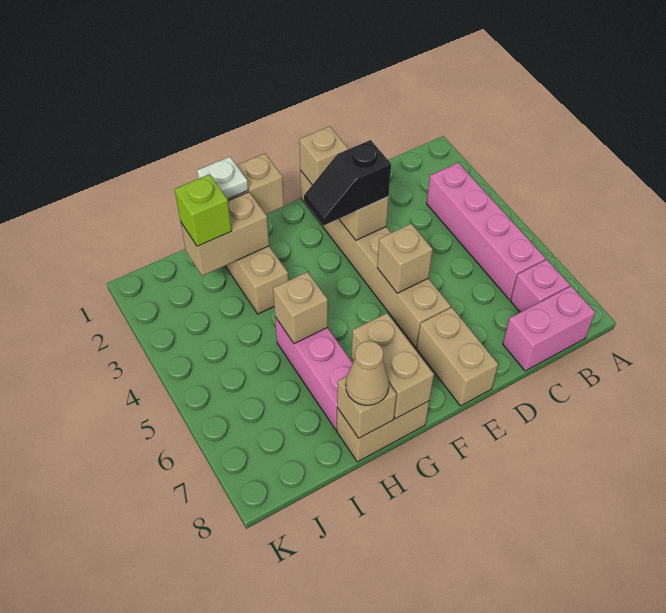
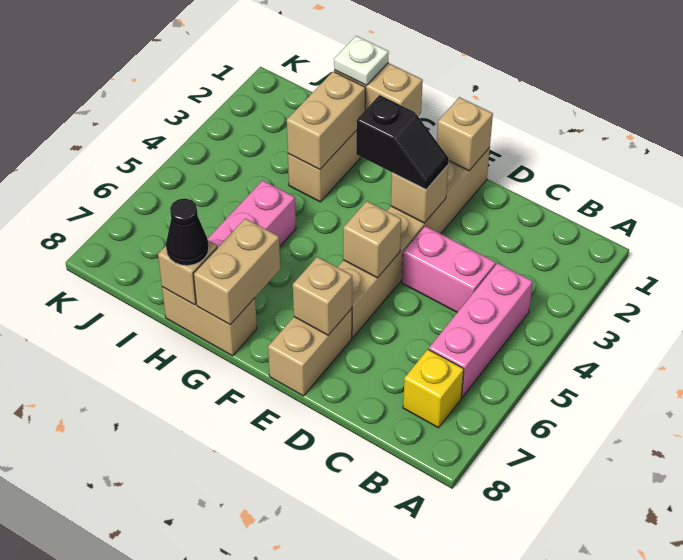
pink 1x4 brick [427,163,546,300] -> pink 1x3 brick [429,263,533,397]
pink 1x1 brick [511,260,570,312] -> yellow 1x1 brick [403,349,464,428]
pink 1x2 brick [503,286,595,371] -> pink 1x2 brick moved to [402,226,496,312]
black 1x2 slope [304,140,391,226] -> black 1x2 slope turned to [356,95,449,190]
tan 1x2 brick [181,192,269,276] -> tan 1x2 brick turned to [287,72,365,170]
tan 1x1 brick [273,272,328,344] -> tan 1x1 brick moved to [293,257,352,335]
tan 1x1 cone [346,341,389,405] -> black 1x1 cone [166,198,209,266]
lime 1x1 brick [175,174,232,246] -> none

